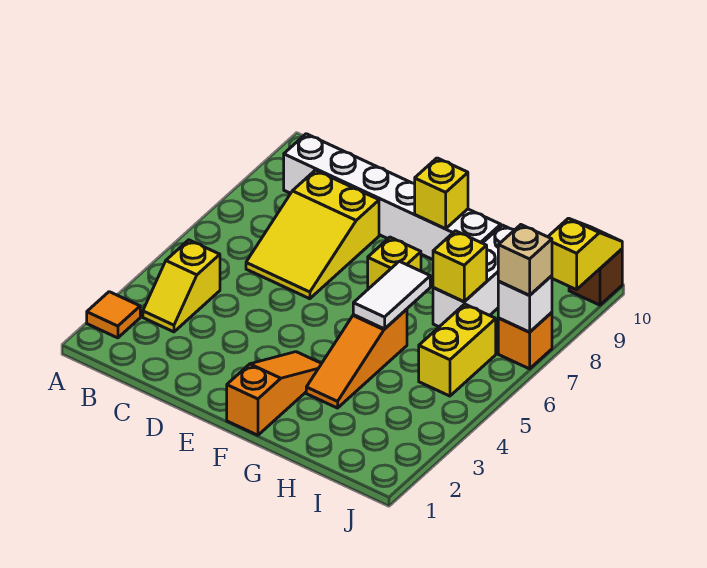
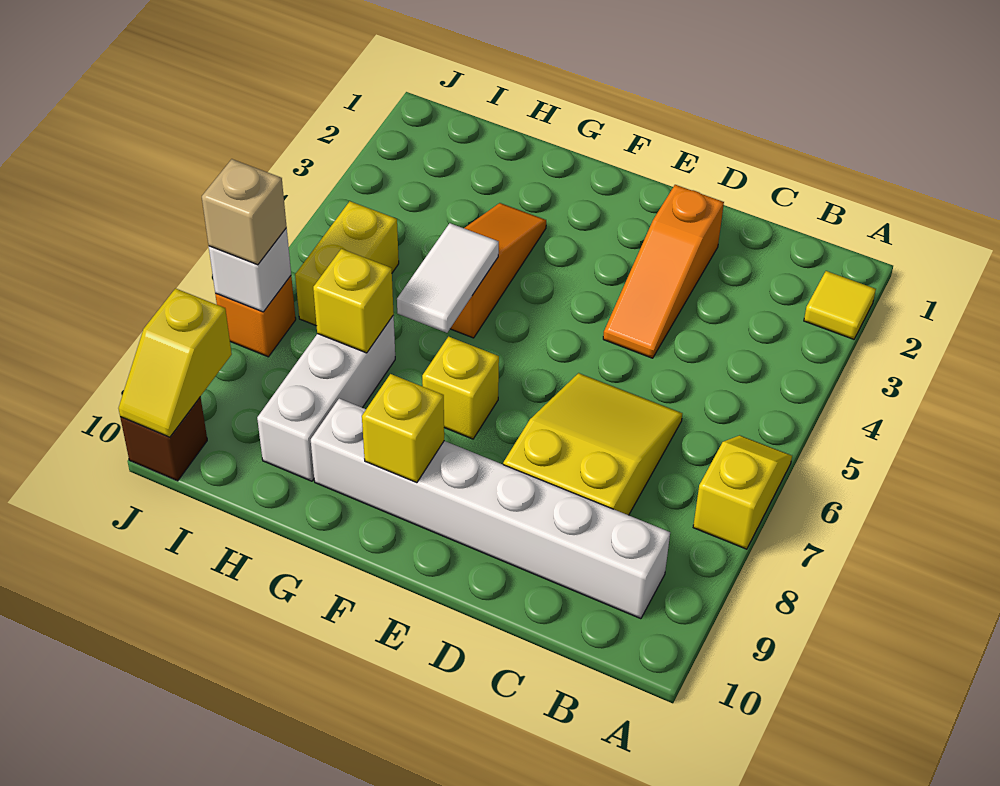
orange 1x1 tile [87,292,140,338] -> yellow 1x1 tile [804,271,876,339]
yellow 1x2 slope [143,240,220,332] -> yellow 1x2 slope moved to [693,435,792,549]
orange 1x3 slope [227,352,322,435] -> orange 1x3 slope moved to [603,185,724,358]

